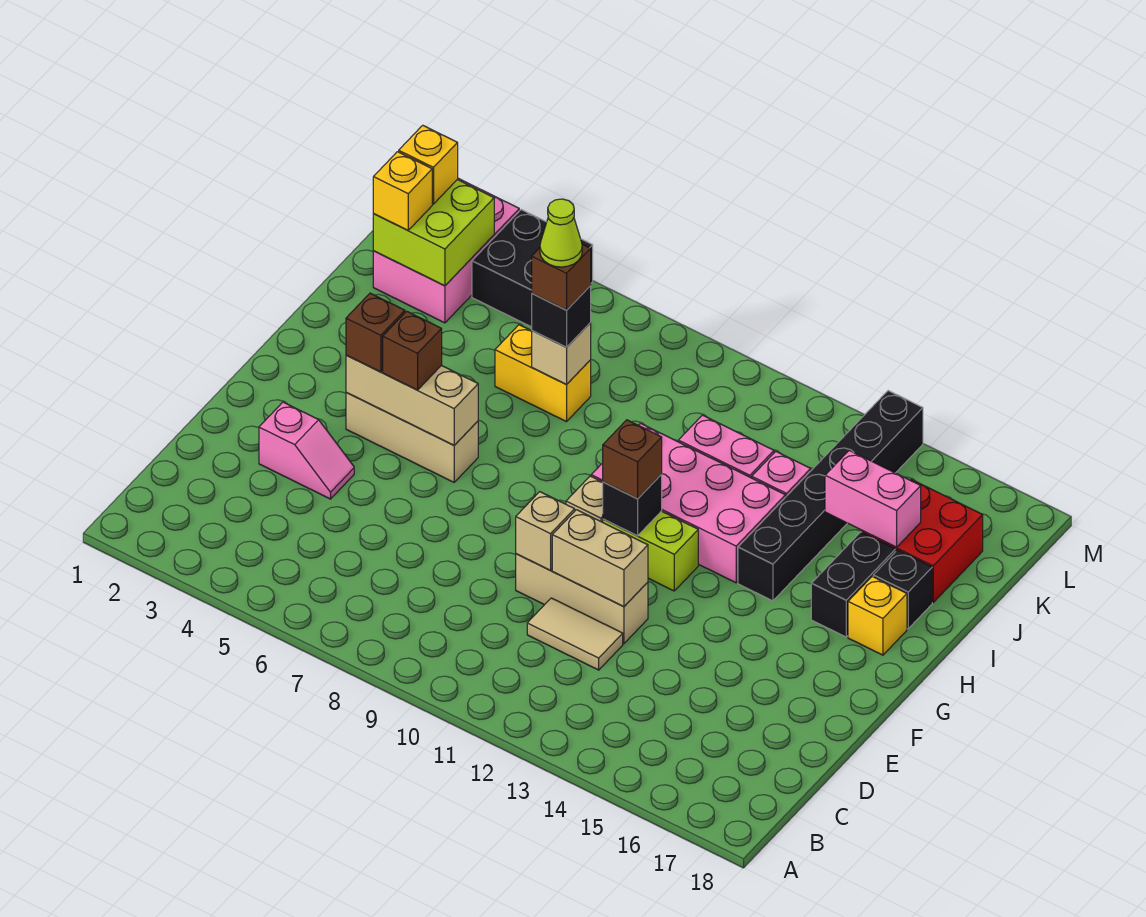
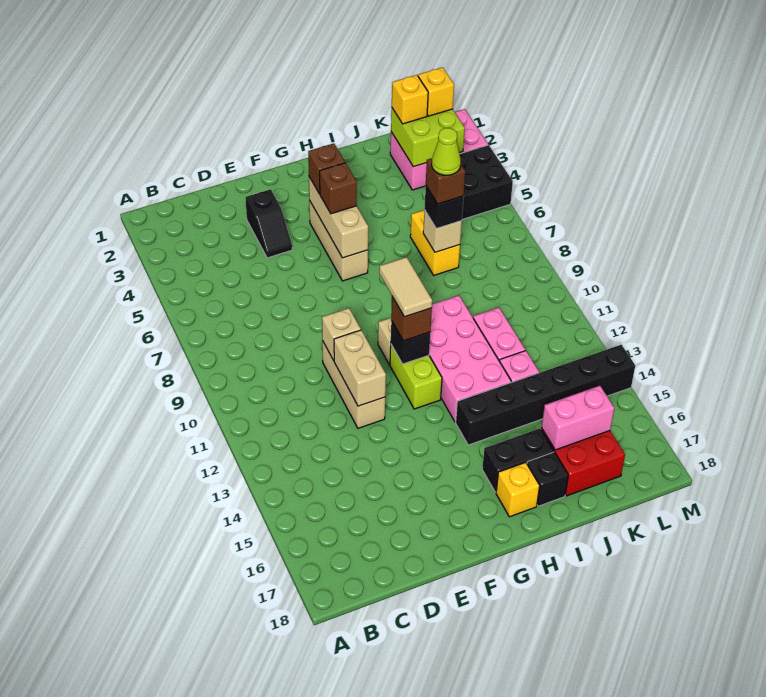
tan 1x2 tile [527,598,623,670] -> tan 1x2 tile moved to [379,257,432,317]
pink 1x2 slope [259,402,354,499] -> black 1x2 slope [245,189,292,258]
pink 1x2 brick [825,450,921,547] -> pink 1x2 brick turned to [541,386,614,450]

